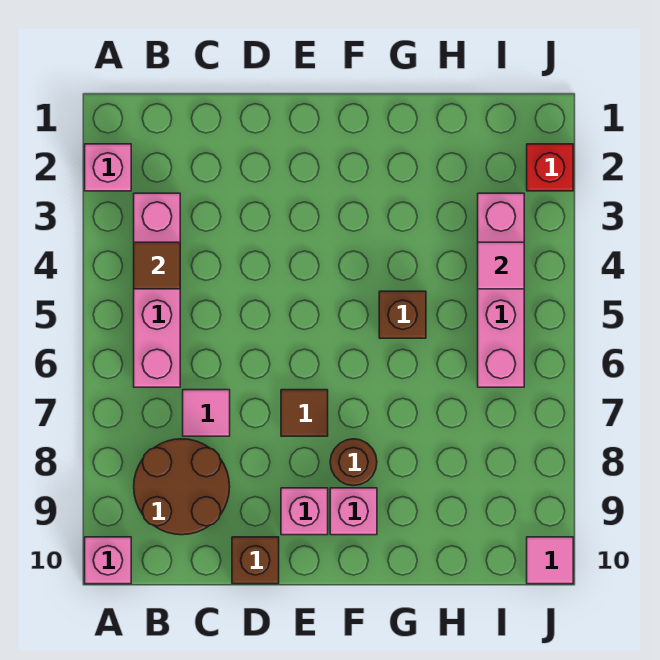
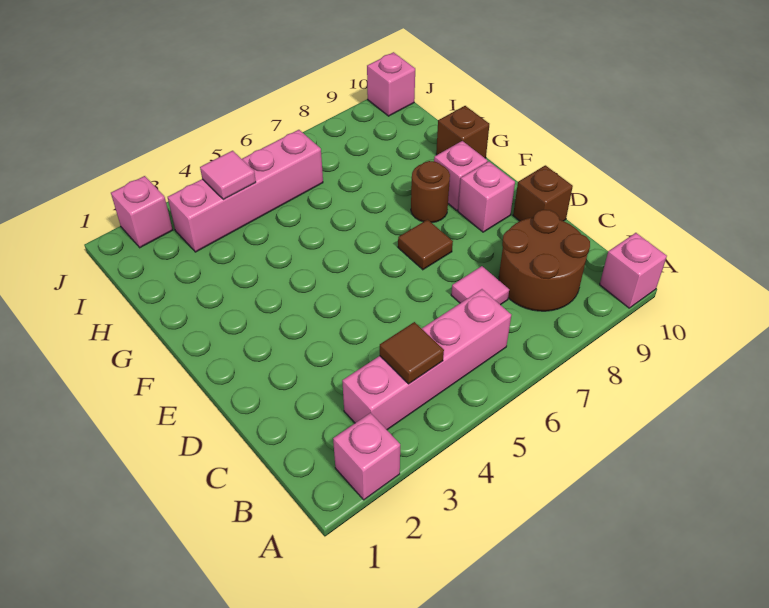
brown 1x1 brick [379,291,426,338] -> brown 1x1 brick moved to [436,106,489,158]
red 1x1 brick [527,144,573,191] -> pink 1x1 brick [111,176,173,248]
pink 1x1 tile [527,537,573,584] -> pink 1x1 brick [367,52,415,116]

